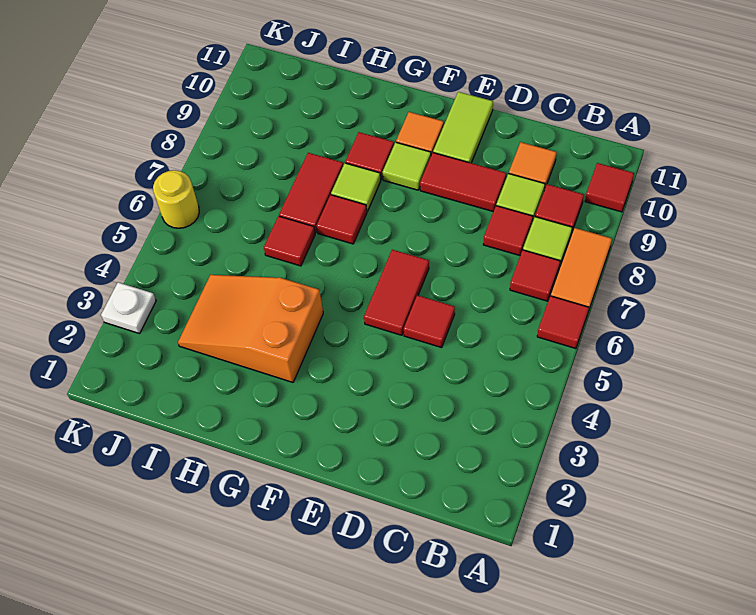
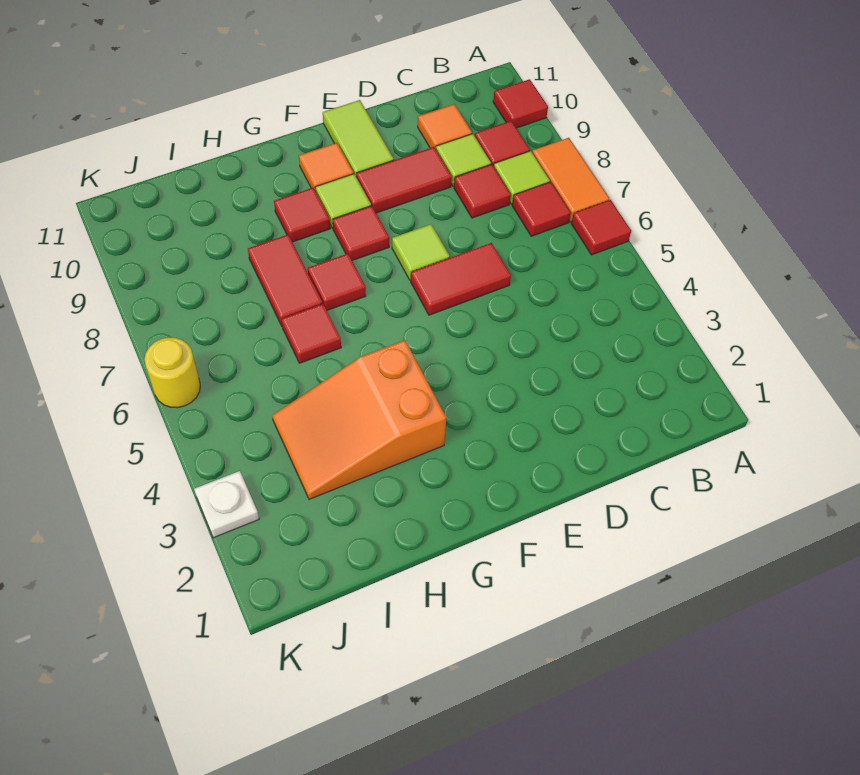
red 1x1 tile [404,295,455,348] -> red 1x1 tile moved to [333,206,389,260]
red 1x2 tile [364,250,429,335] -> red 1x2 tile turned to [411,243,511,315]
lime 1x1 tile [331,163,381,211] -> lime 1x1 tile moved to [392,224,450,280]

